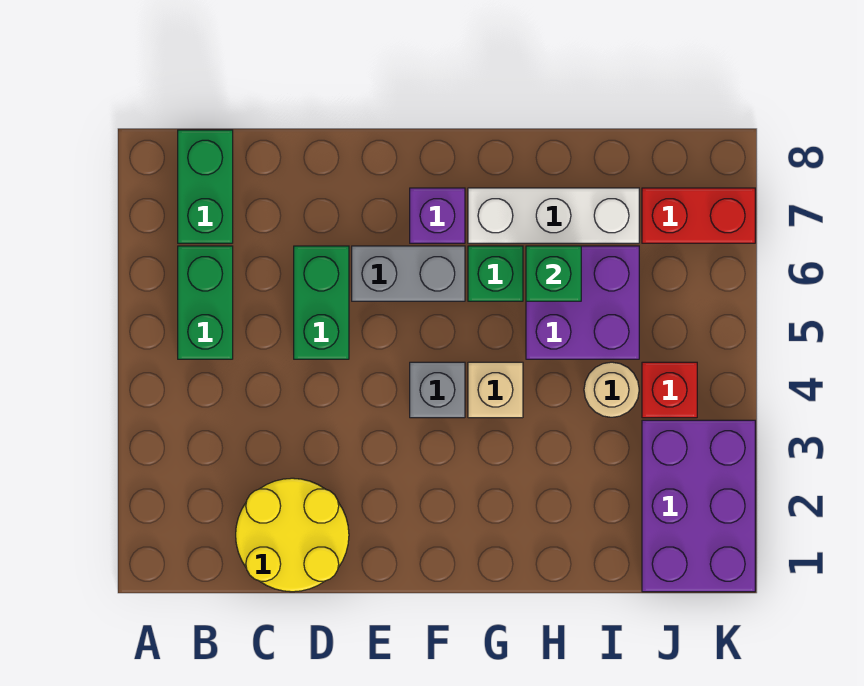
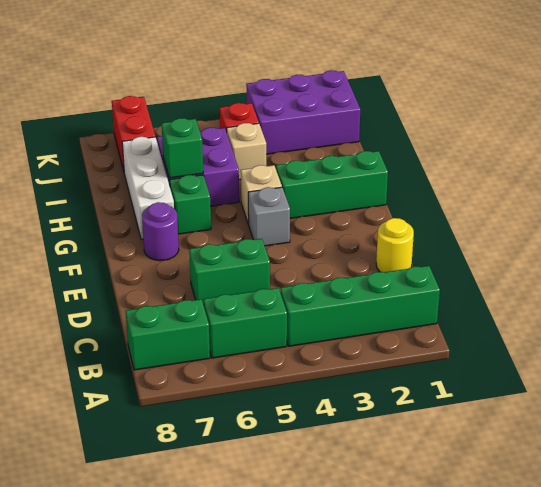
none -> green 1x4 brick [281,266,440,346]
yellow 2x2 round brick [236,478,349,592] -> yellow 1x1 round brick [376,218,414,272]
grey 1x2 brick [352,246,465,301] -> none
purple 1x1 brick [410,188,465,243] -> purple 1x1 round brick [142,202,179,261]
none -> green 1x3 brick [276,151,388,218]
tan 1x1 round brick [584,362,639,417] -> tan 1x1 brick [227,123,266,180]

